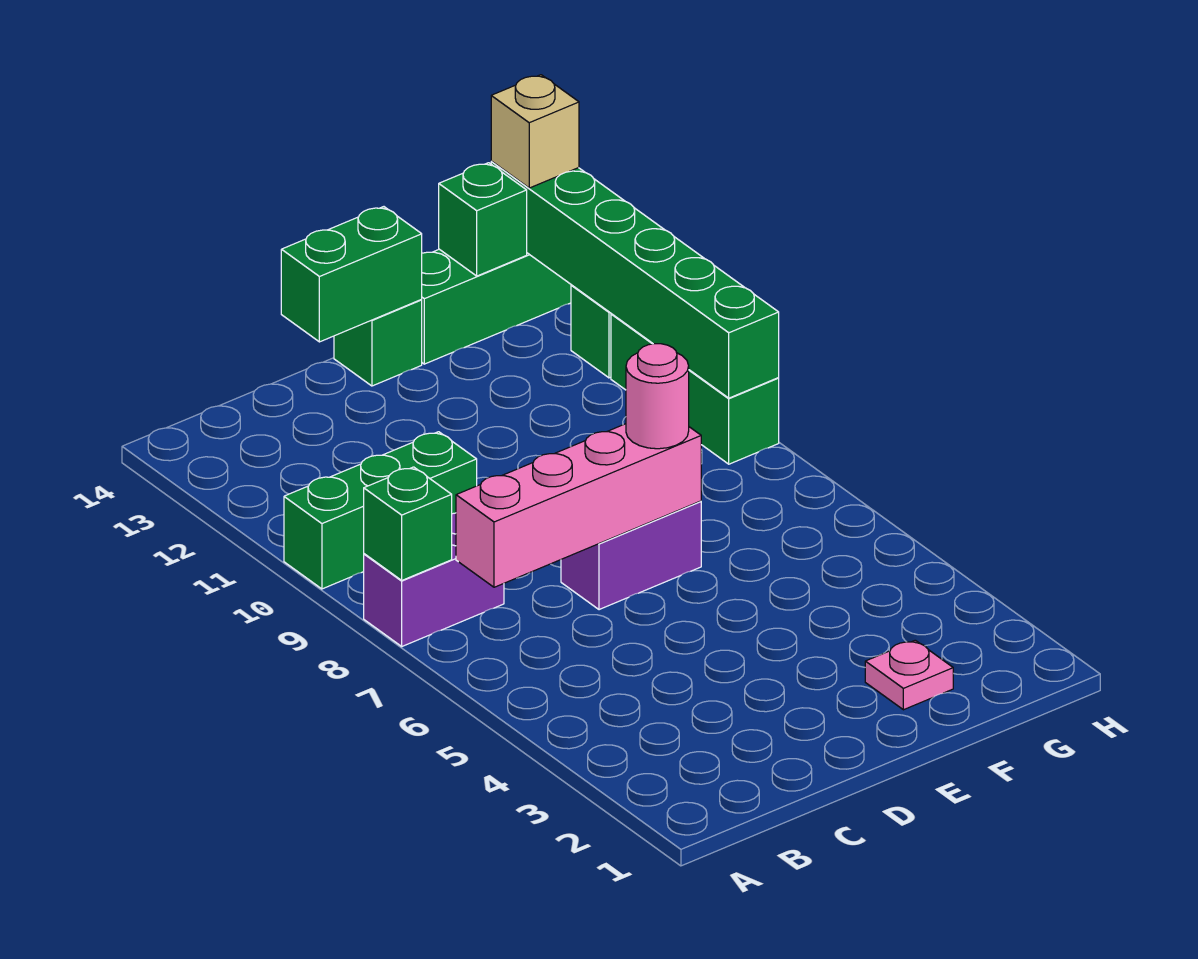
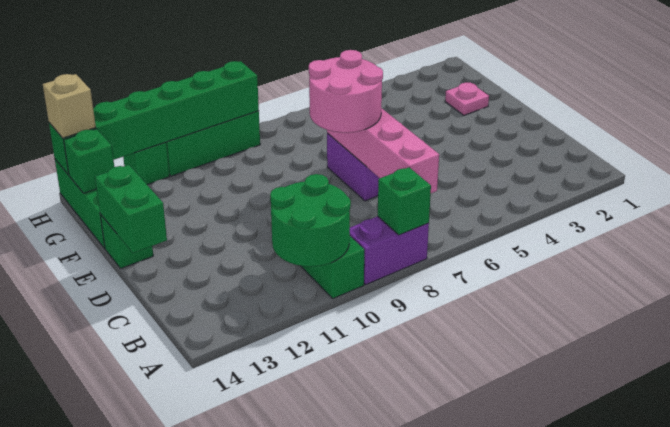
purple 1x2 brick [364,513,504,646] -> purple 1x2 brick turned to [350,216,429,285]
none -> green 2x2 round brick [270,174,351,267]
pink 1x1 round brick [626,344,689,449] -> pink 2x2 round brick [309,50,383,133]

